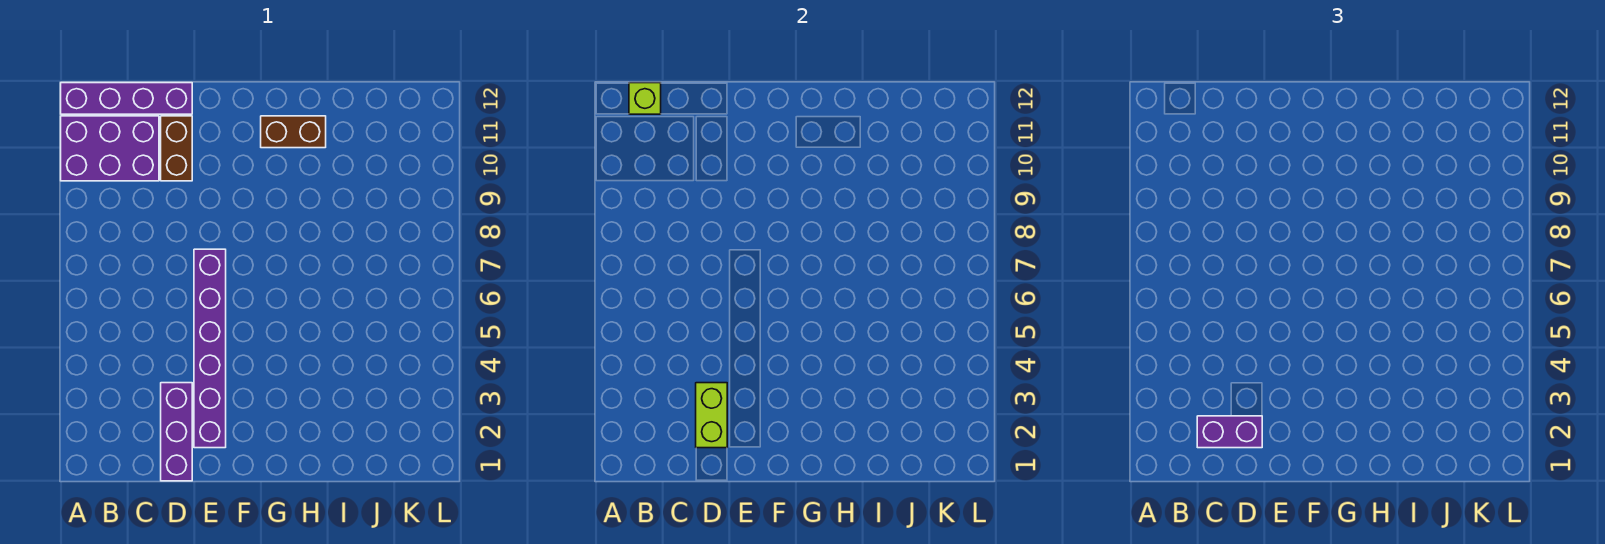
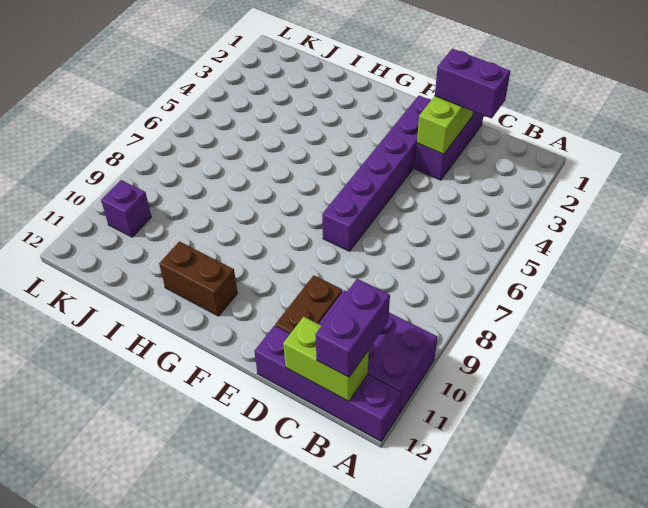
none -> purple 1x2 brick [315,279,390,377]
lime 1x1 brick [629,83,661,114] -> lime 1x2 brick [283,317,369,401]
none -> purple 1x1 brick [101,180,151,237]

